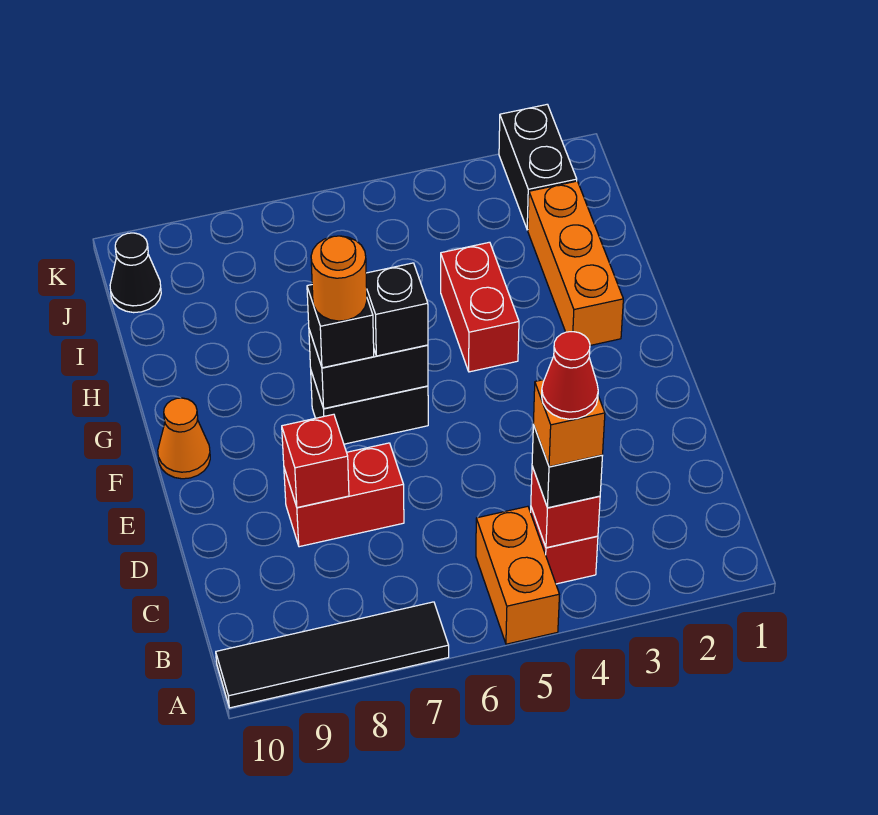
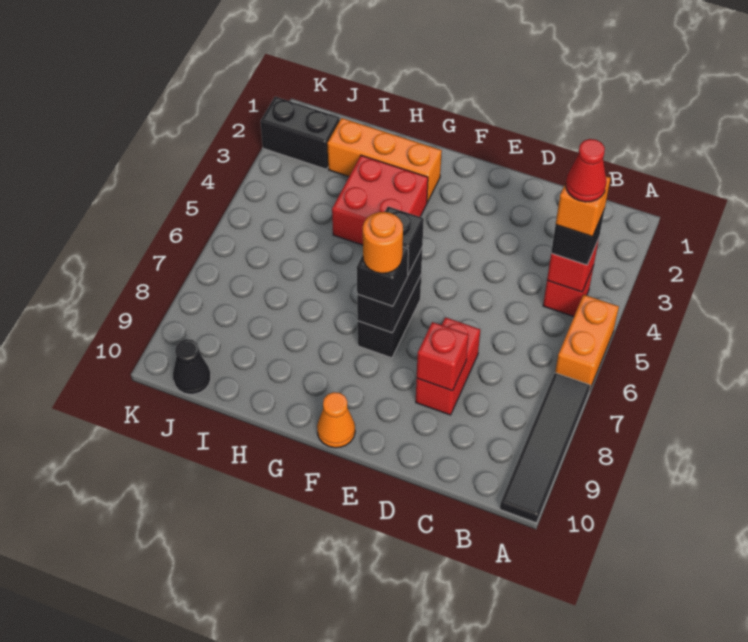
orange 1x2 brick [476,506,559,644] -> orange 1x2 brick turned to [555,295,619,391]
red 1x2 brick [441,242,519,372] -> red 2x2 brick [332,155,428,245]

